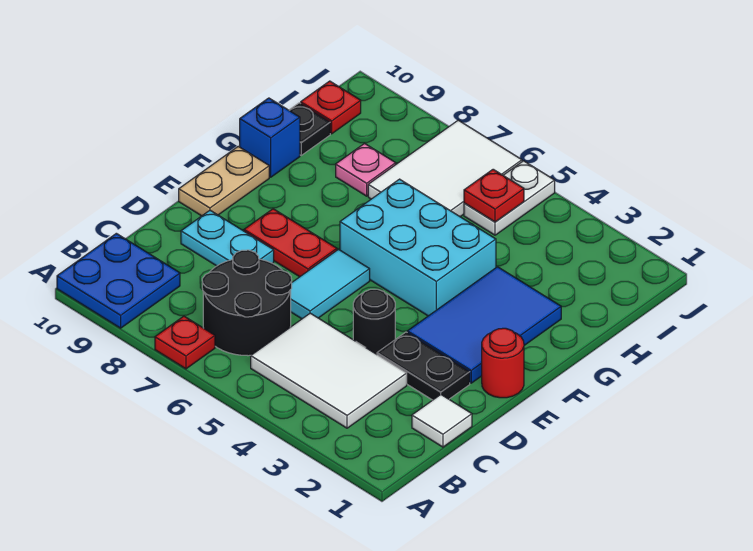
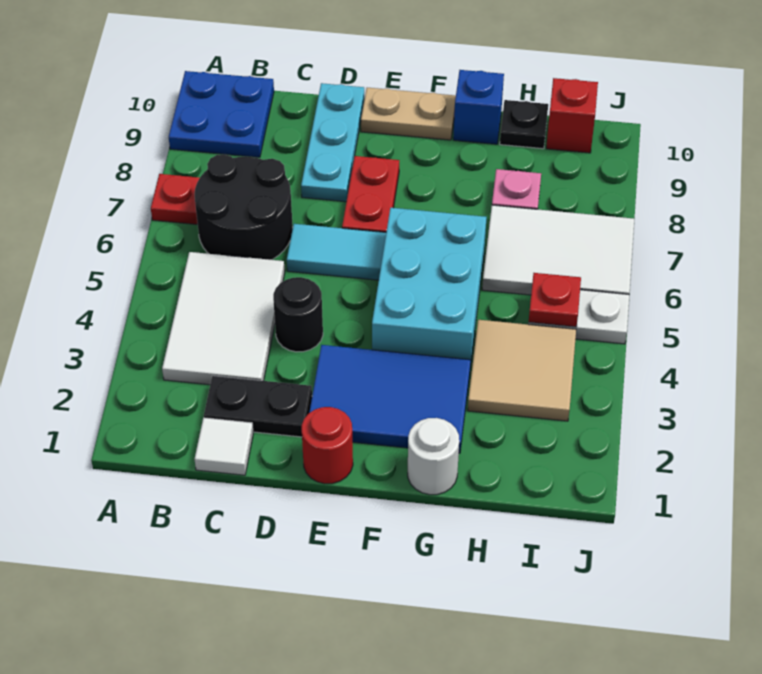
black 1x2 plate [377,332,470,400] -> black 1x2 plate turned to [204,376,312,437]
cyan 1x2 plate [181,210,274,266] -> cyan 1x3 plate [301,83,365,202]
none -> white 1x1 round brick [408,418,459,495]
none -> tan 2x2 tile [468,320,576,421]
red 1x1 plate [301,81,361,134] -> red 1x1 brick [546,78,598,153]

